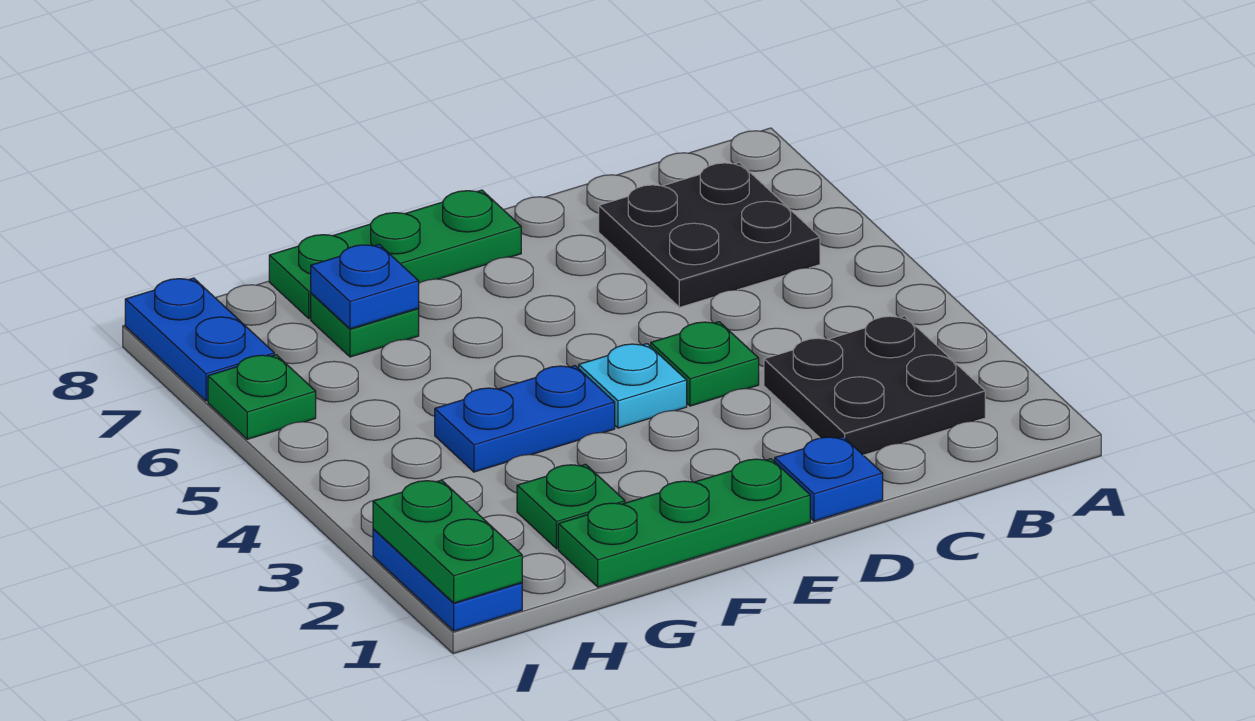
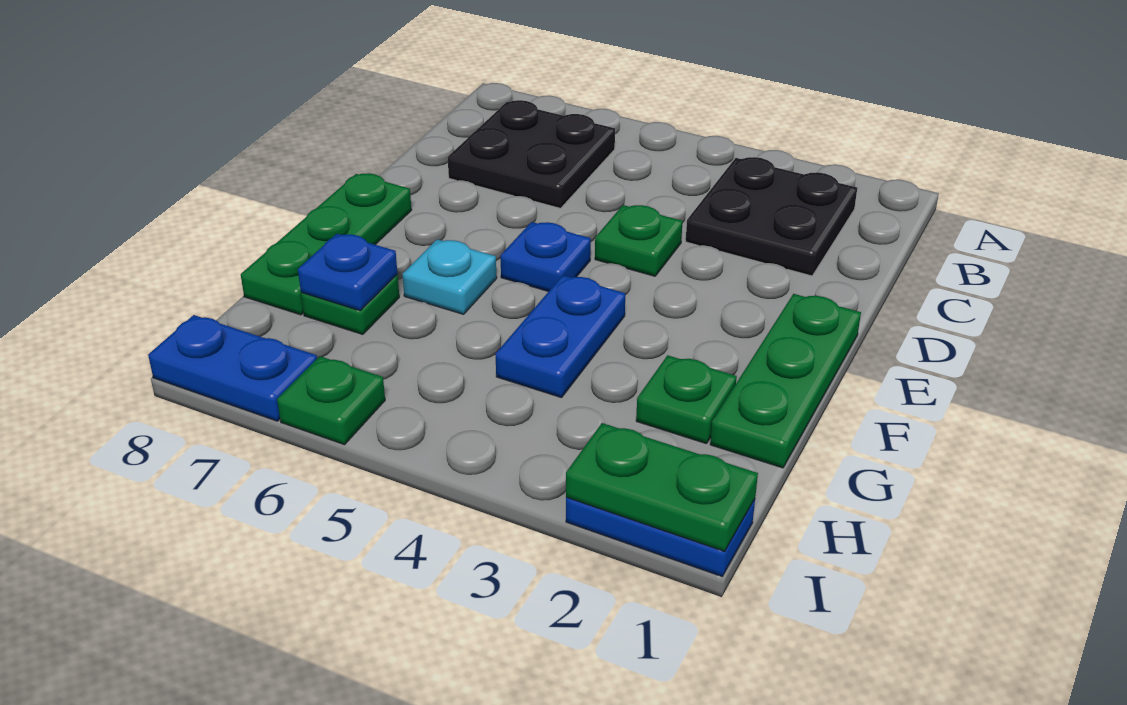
blue 1x1 plate [775,437,883,521] -> blue 1x1 plate moved to [500,222,591,292]
cyan 1x1 plate [579,344,687,428] -> cyan 1x1 plate moved to [402,239,497,314]

